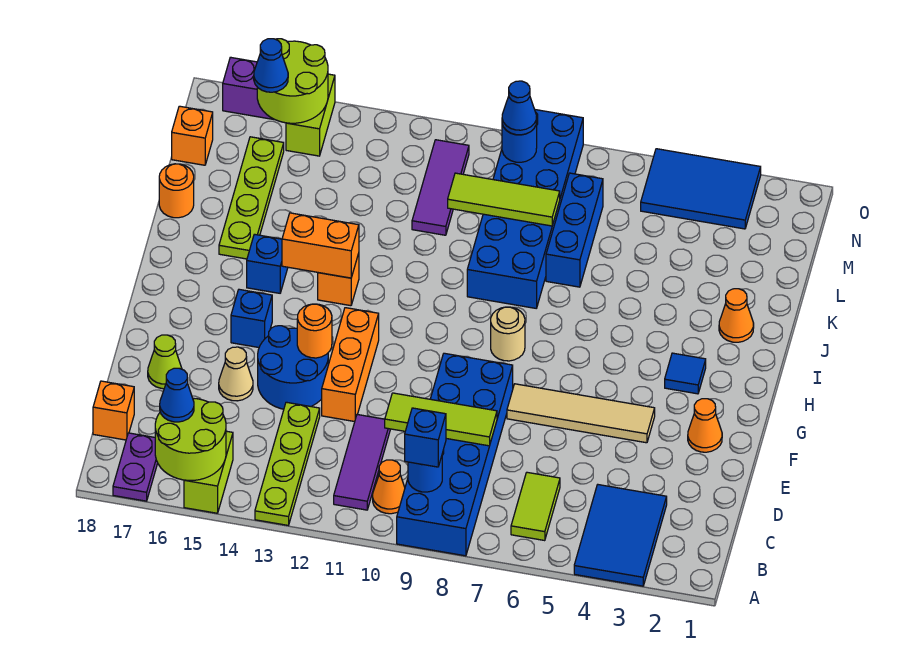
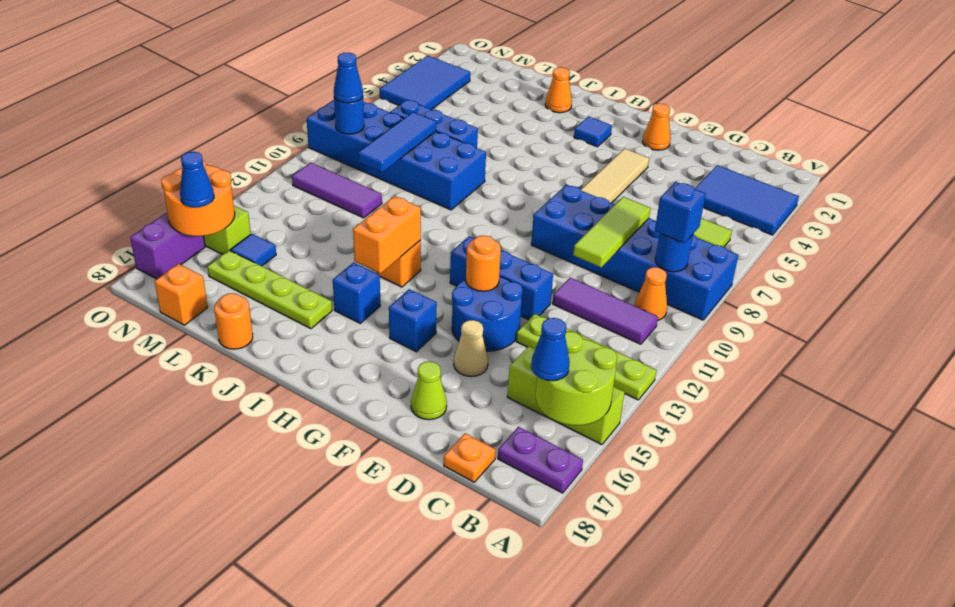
lime 1x2 brick [184,431,233,513] -> lime 1x3 brick [507,346,625,445]
orange 1x1 brick [93,381,134,440] -> orange 1x1 plate [444,433,496,482]
orange 1x3 brick [322,308,379,422] -> blue 1x3 brick [450,236,553,320]
tan 1x1 round brick [491,307,525,361] -> none
lime 1x3 tile [448,173,560,226] -> blue 1x3 tile [358,112,436,172]
none -> blue 1x1 tile [231,234,276,266]
lime 2x2 round brick [257,39,328,123] -> orange 2x2 round brick [161,160,235,236]

